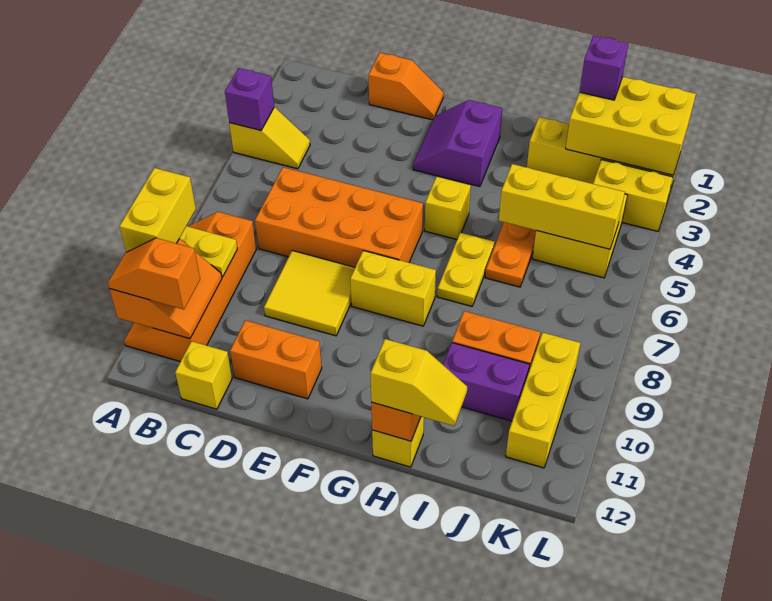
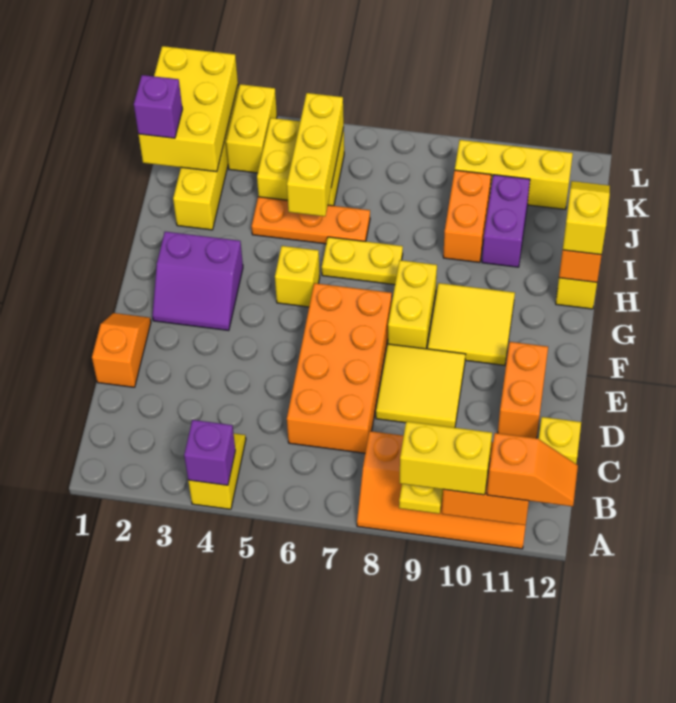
orange 1x2 slope [108,238,200,309] -> orange 1x2 slope turned to [487,433,578,506]
none -> yellow 2x2 tile [428,283,515,365]

